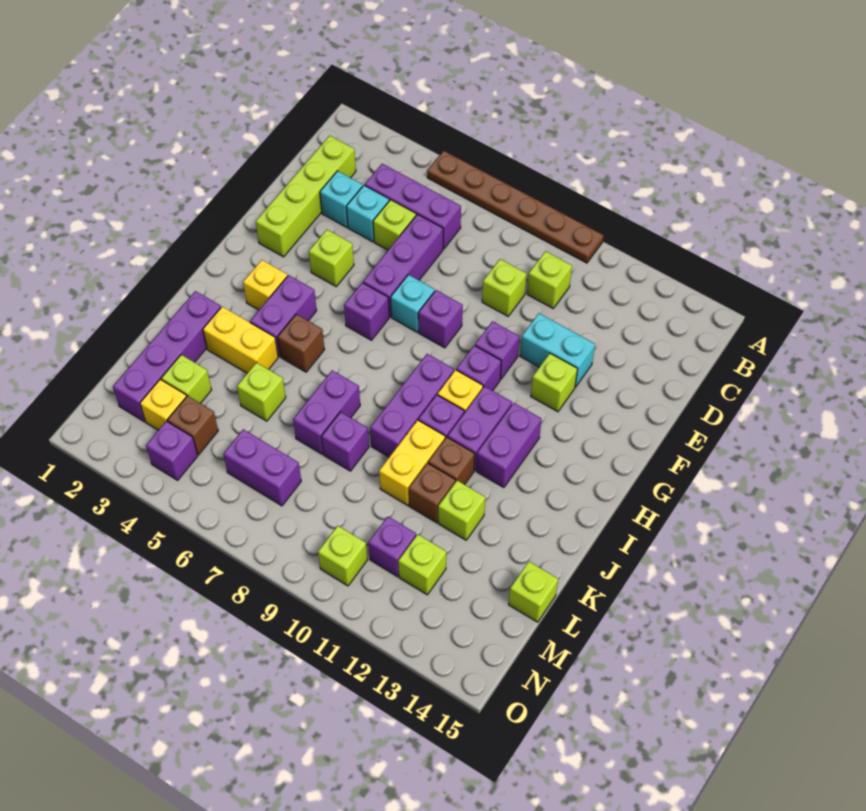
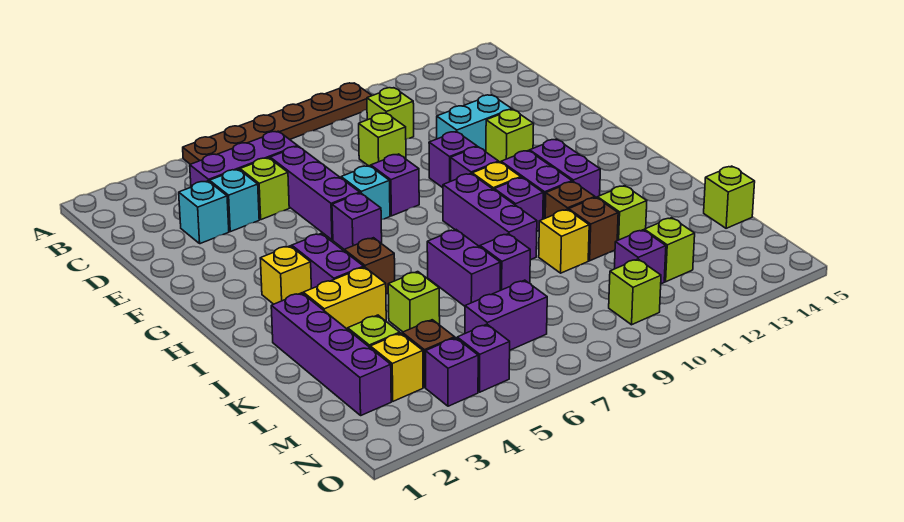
lime 1x4 brick [256,136,356,257] -> none
lime 1x1 brick [309,230,354,286] -> none
yellow 1x2 brick [379,420,445,505] -> yellow 1x1 brick [539,209,589,273]
none -> purple 1x1 brick [457,324,510,392]

